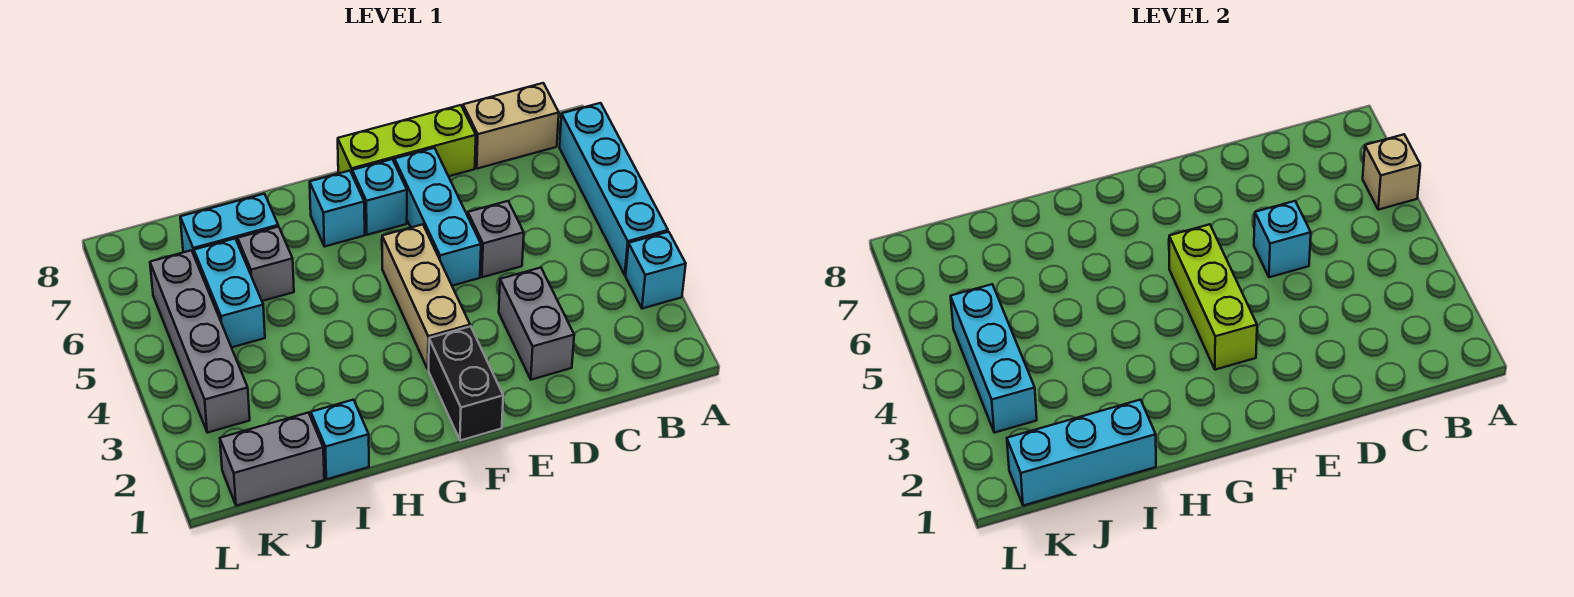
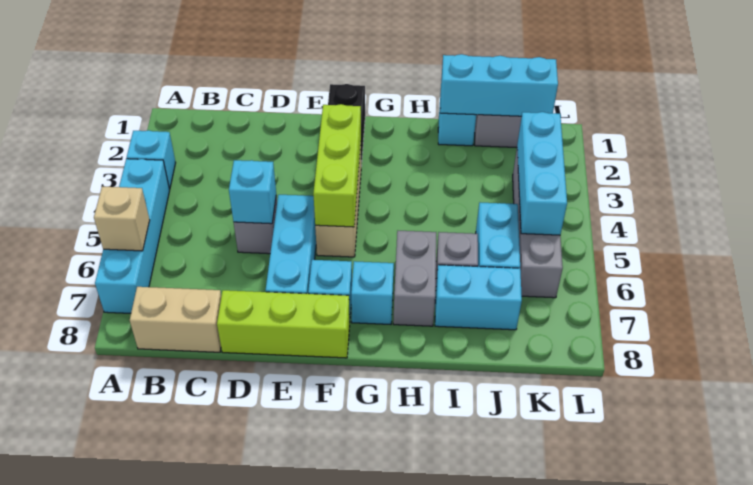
grey 1x2 brick [499,268,574,380] -> grey 1x2 brick moved to [393,231,436,326]

